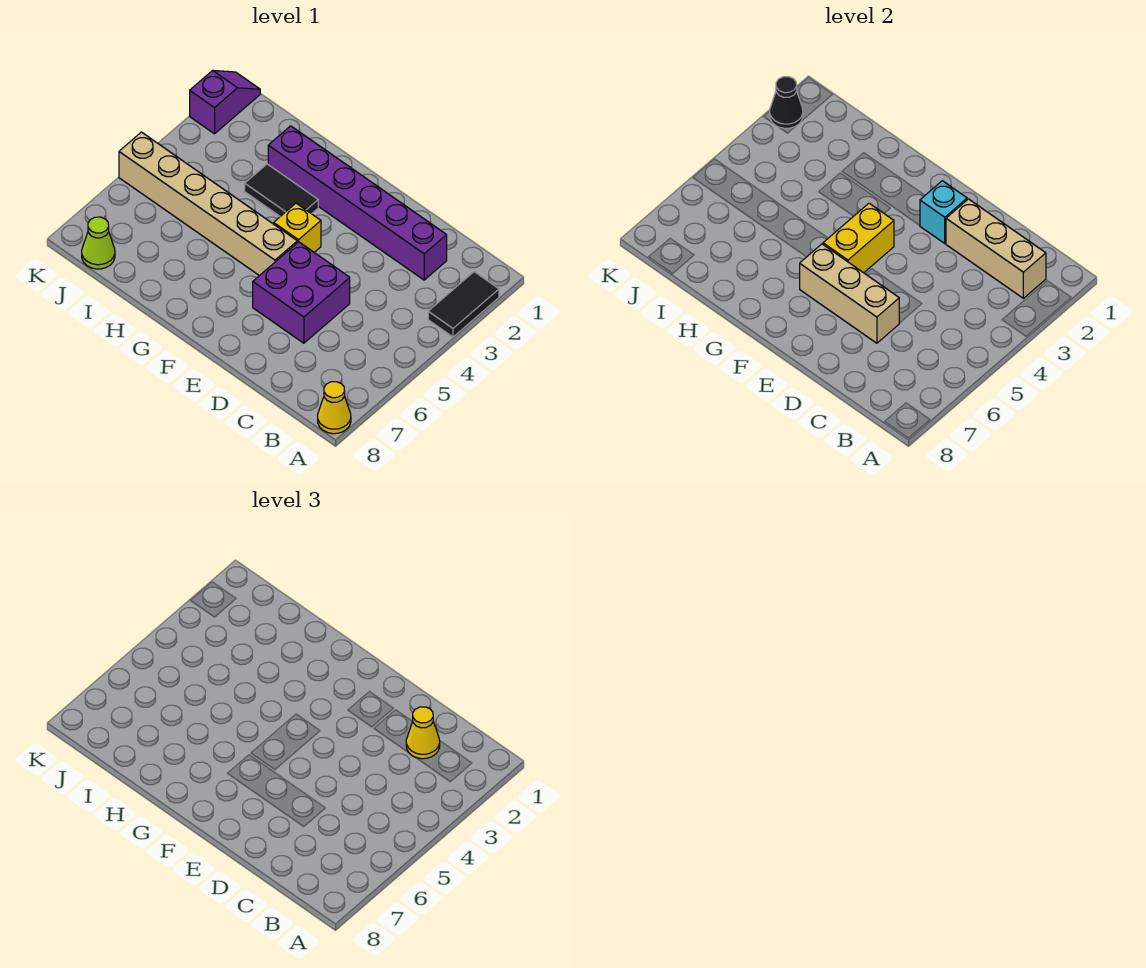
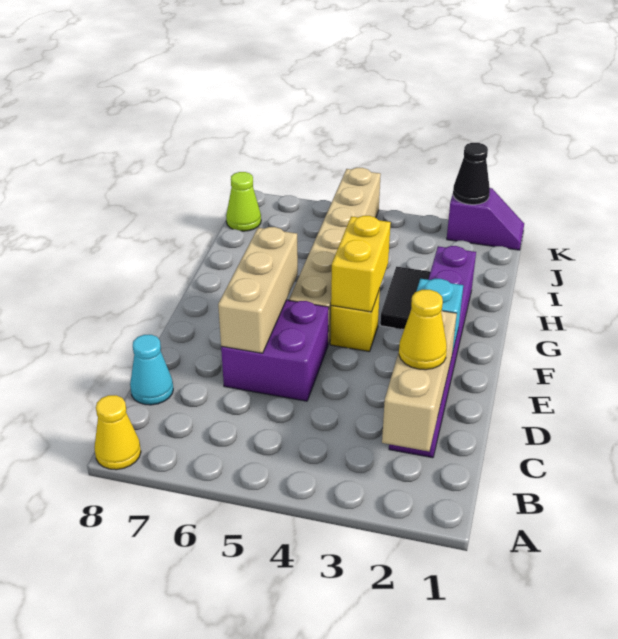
black 1x2 tile [428,272,499,337] -> none
none -> cyan 1x1 cone [130,335,173,405]
yellow 1x2 brick [823,203,894,273] -> yellow 1x2 brick turned to [331,216,391,312]

